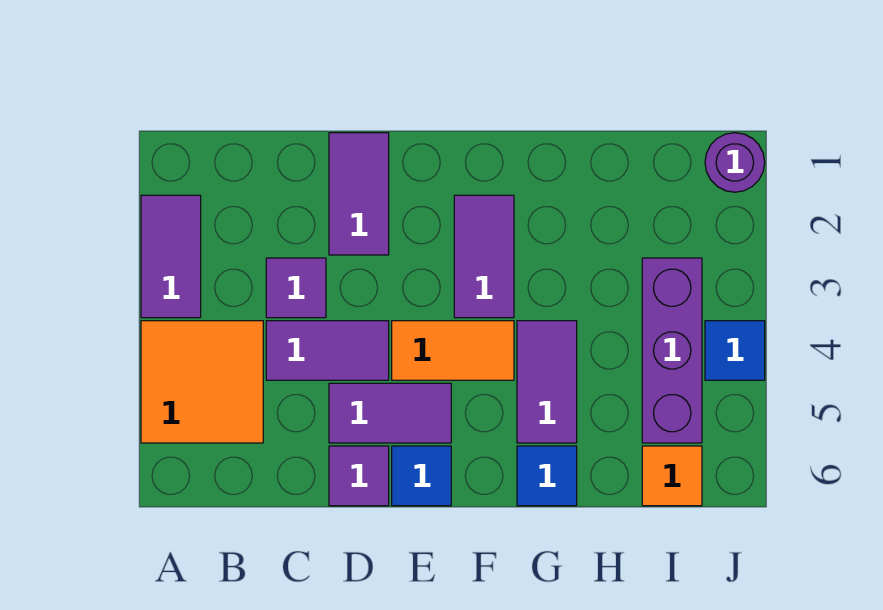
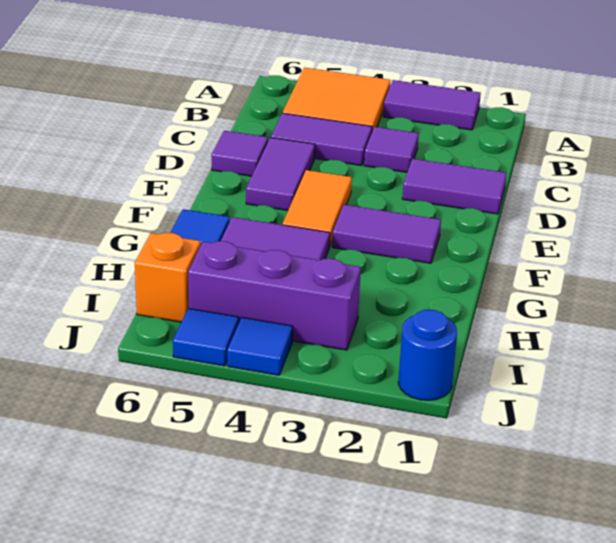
purple 1x2 tile [266,321,389,380] -> purple 1x2 tile turned to [271,113,372,166]
blue 1x1 tile [392,446,451,506] -> blue 1x1 tile moved to [173,308,239,366]
orange 1x1 tile [642,446,702,506] -> orange 1x1 brick [135,233,201,322]
purple 1x1 round brick [705,133,765,192] -> blue 1x1 round brick [398,310,457,400]

